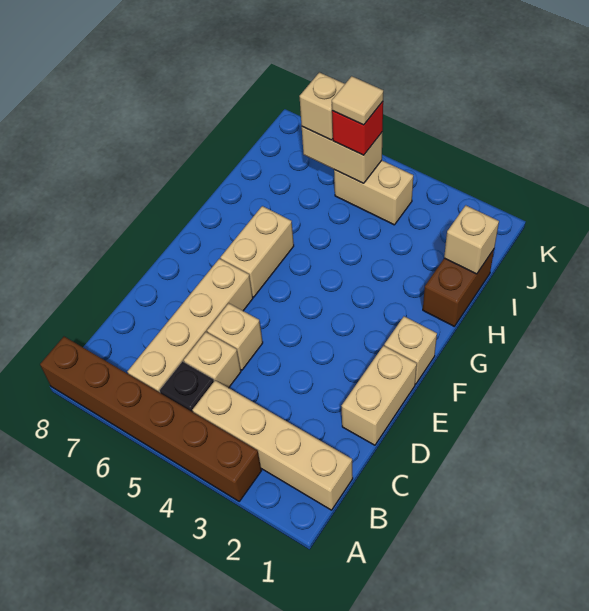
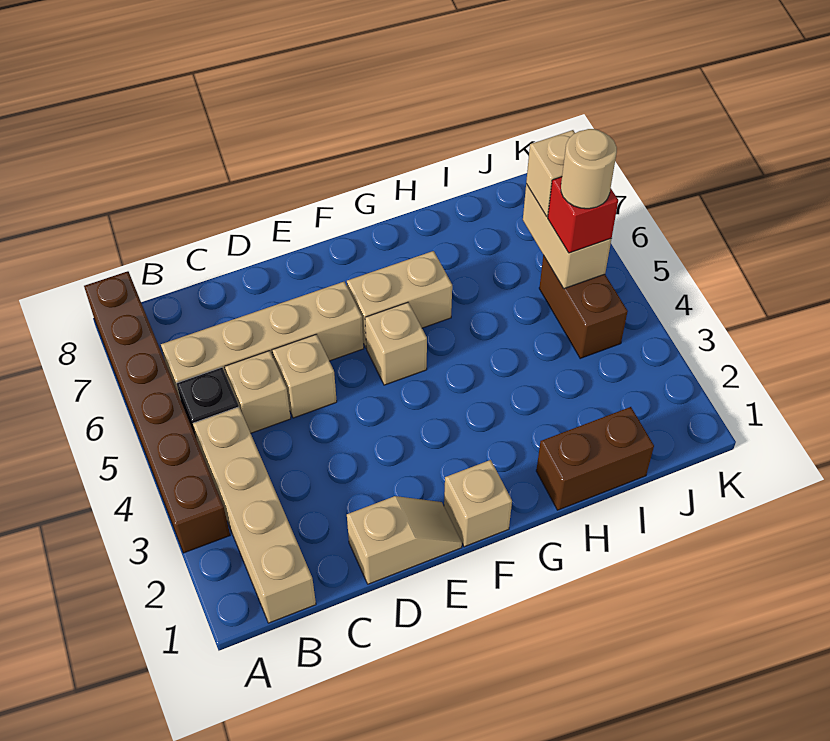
tan 1x2 brick [342,346,417,445] -> tan 1x2 slope [347,496,462,584]
tan 1x1 brick [444,205,499,274] -> tan 1x1 brick moved to [365,302,427,385]
tan 1x2 brick [334,160,413,225] -> brown 1x2 brick [539,256,628,358]
tan 1x1 tile [332,76,383,125] -> tan 1x1 round brick [561,129,617,209]

